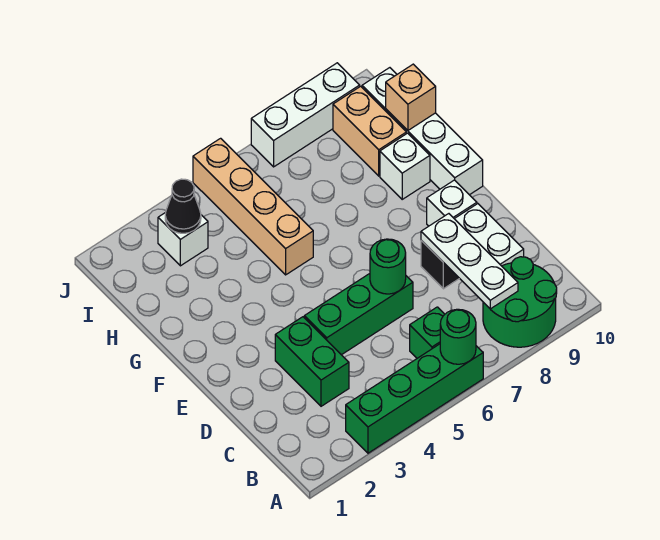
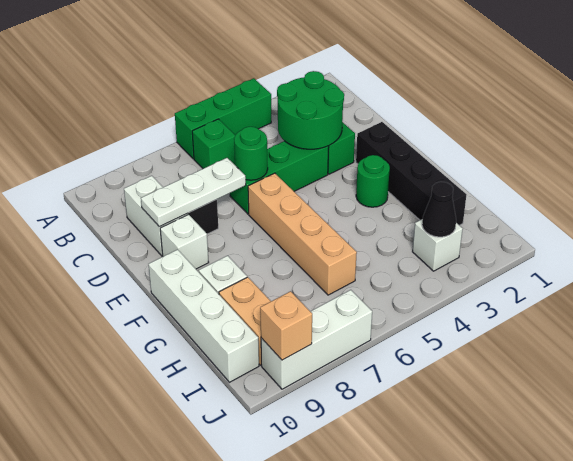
green 1x4 brick [346,344,483,453] -> green 1x3 brick [175,78,271,159]
green 1x1 round brick [440,309,476,364] -> green 1x1 round brick moved to [356,155,390,207]
green 2x2 round brick [483,257,557,347] -> green 2x2 round brick moved to [277,71,344,149]
white 1x3 plate [421,214,518,309] -> white 1x3 plate turned to [141,158,246,227]
none -> black 1x4 brick [356,122,466,225]
tan 1x4 brick [193,138,313,275] -> tan 1x4 brick moved to [248,173,357,295]
tan 1x1 brick [386,64,436,130] -> tan 1x1 brick moved to [260,291,312,360]

